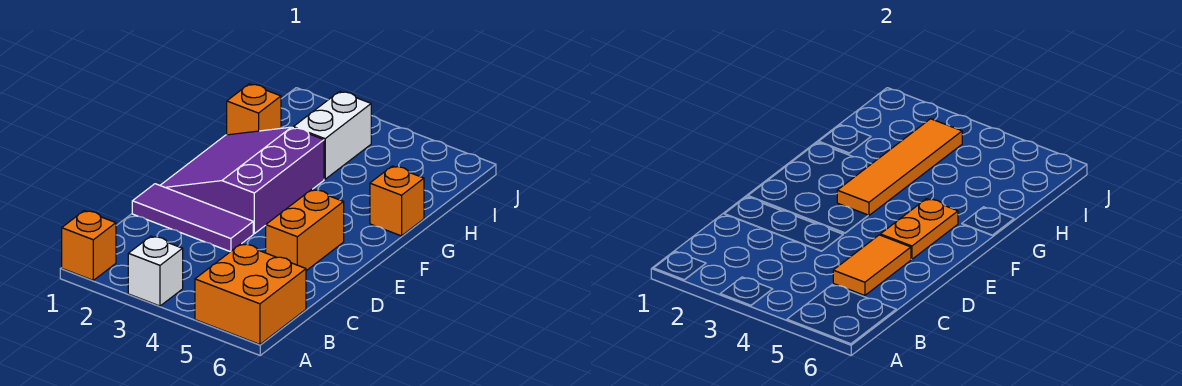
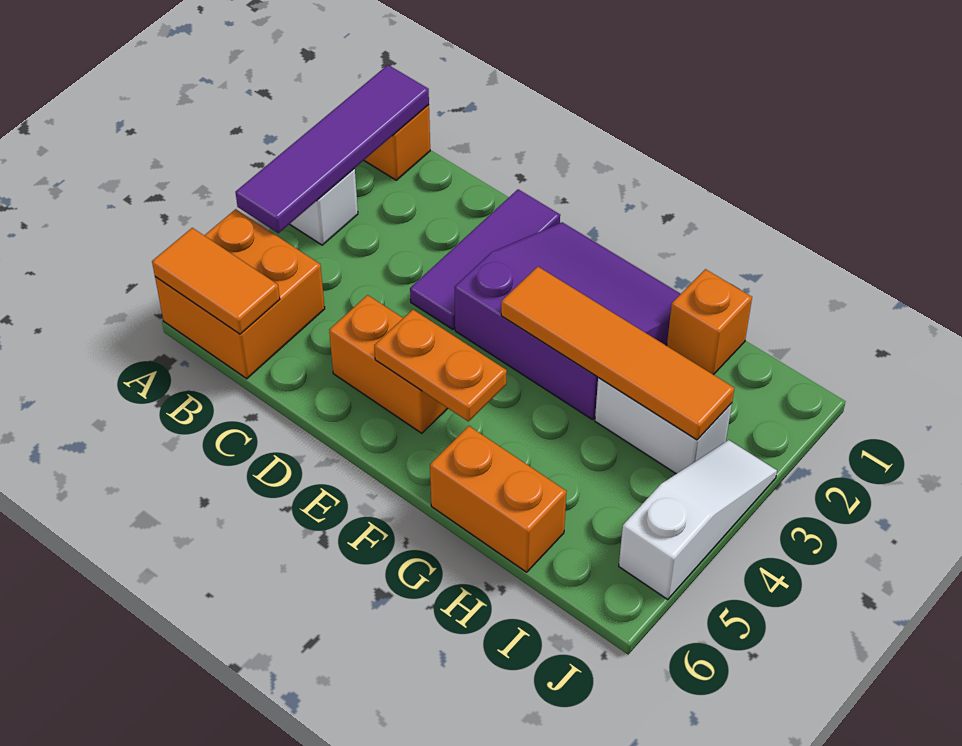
none -> purple 1x4 tile [235,65,429,233]
orange 1x2 tile [833,235,911,295] -> orange 1x2 tile moved to [152,228,280,334]
orange 1x1 brick [370,166,424,236] -> orange 1x2 brick [430,426,566,572]
none -> white 1x3 slope [619,440,777,599]

